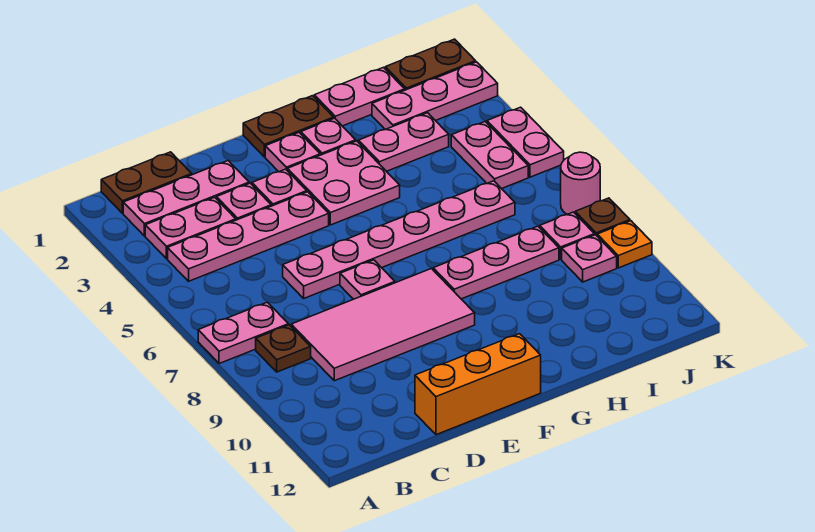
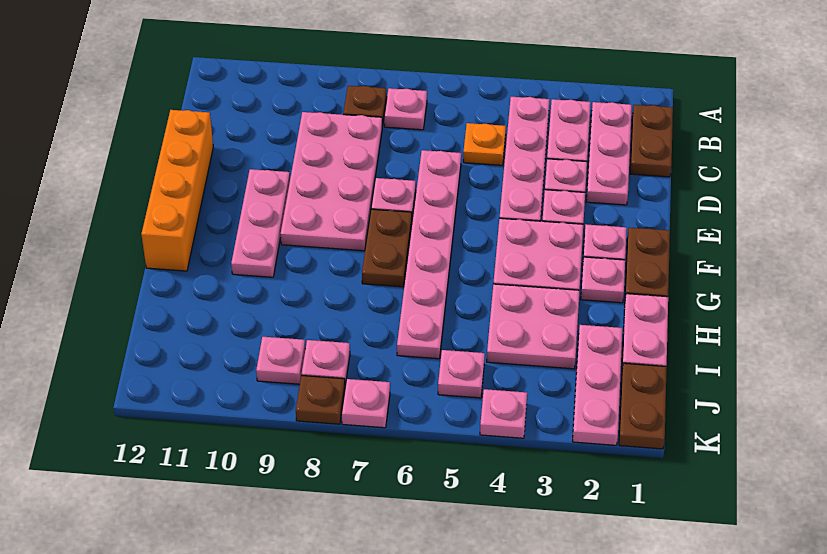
pink 1x2 plate [198,302,288,364] -> pink 1x1 plate [384,88,427,130]
pink 2x4 tile [291,268,475,381] -> pink 2x4 plate [281,112,382,251]
orange 1x3 brick [415,334,541,435] -> orange 1x4 brick [141,110,213,271]
none -> brown 1x2 plate [362,209,412,287]
pink 1x3 plate [433,226,559,299] -> pink 1x3 plate moved to [231,169,290,277]
pink 1x2 plate [358,113,449,171] -> pink 2x2 plate [487,284,580,369]
pink 1x2 plate [451,122,528,189] -> pink 1x1 plate [438,350,485,398]
pink 1x2 plate [487,107,564,177] -> pink 1x1 plate [480,389,527,438]
pink 1x1 round brick [561,152,600,214] -> pink 1x1 plate [342,379,390,428]
orange 1x1 plate [597,221,652,268] -> orange 1x1 plate moved to [463,123,506,165]

